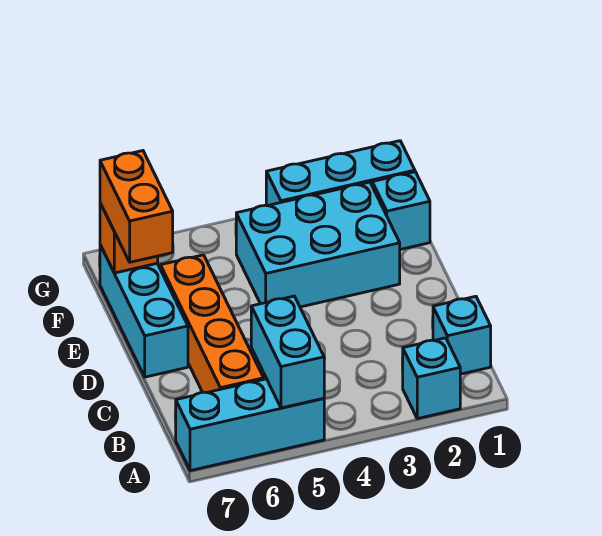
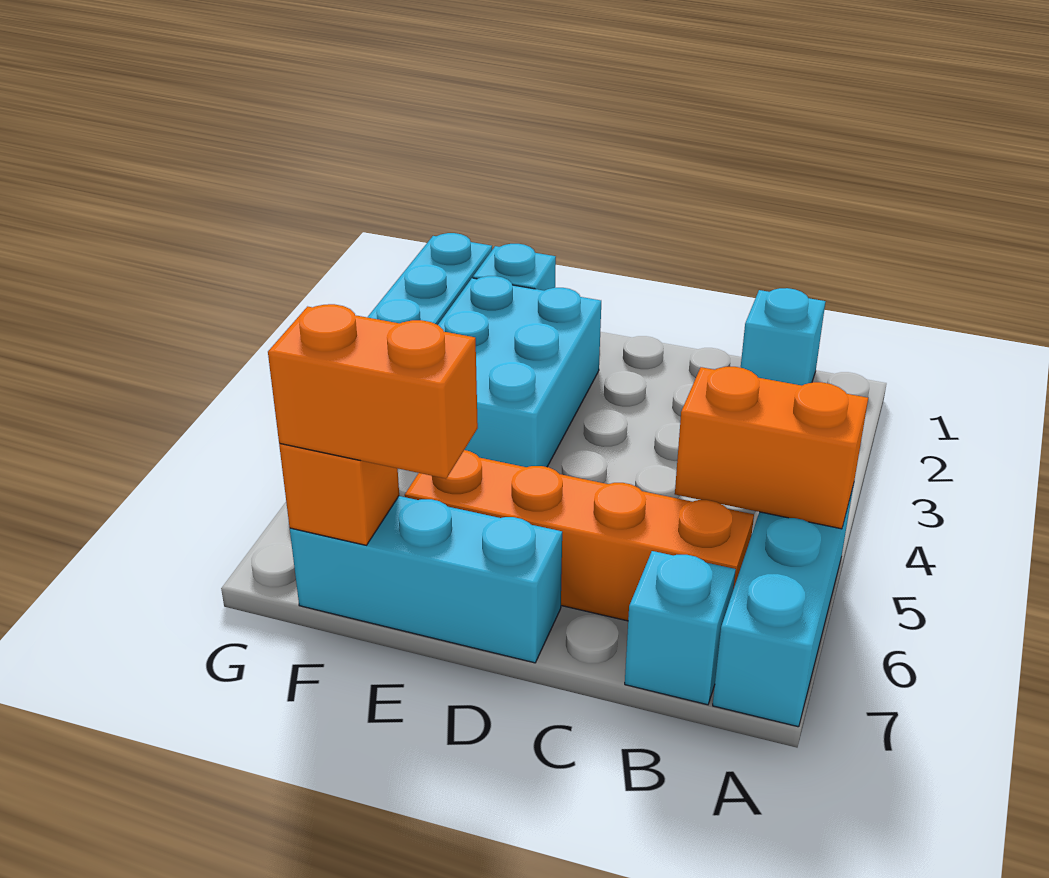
cyan 1x1 brick [403,338,460,419] -> cyan 1x1 brick moved to [625,551,736,705]
cyan 1x2 brick [251,296,324,408] -> orange 1x2 brick [675,367,868,529]

